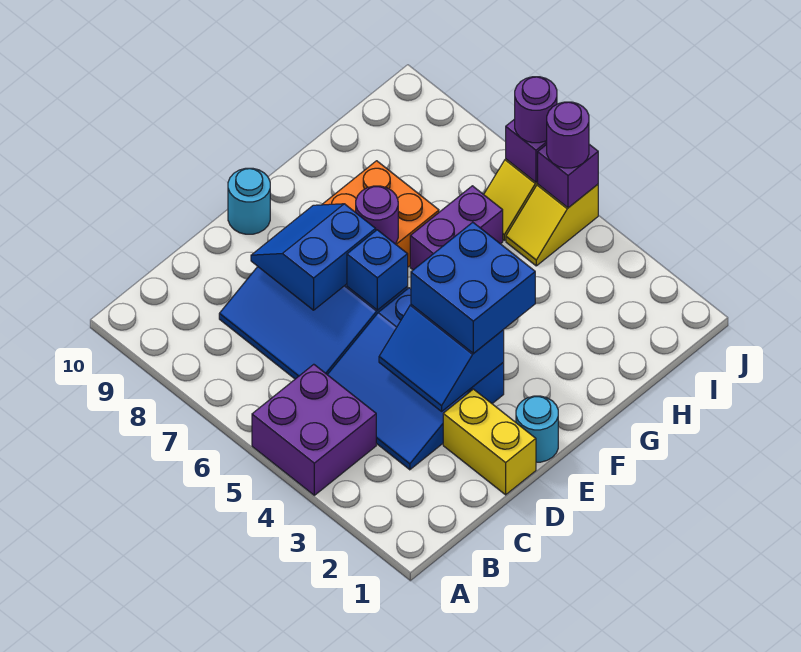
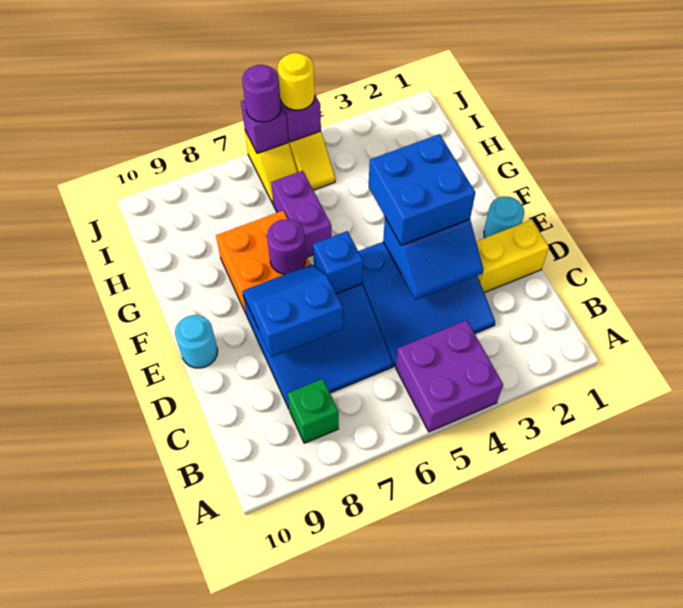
none -> green 1x1 brick [288,379,339,443]
blue 2x2 slope [251,204,376,310] -> blue 2x2 slope turned to [242,264,343,357]
purple 1x1 round brick [547,102,589,168] -> yellow 1x1 round brick [278,53,315,110]

